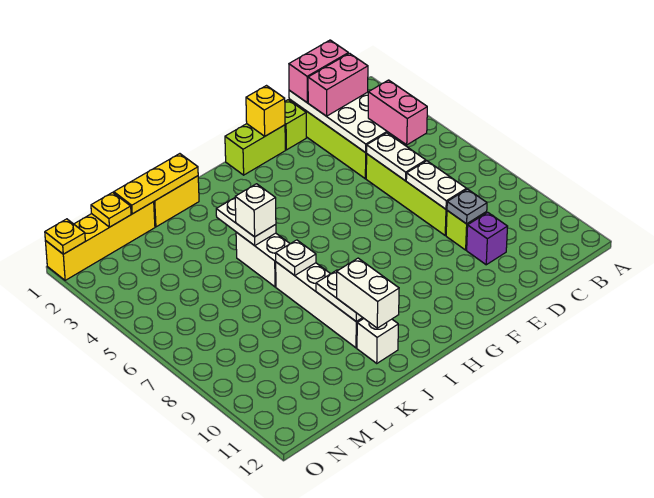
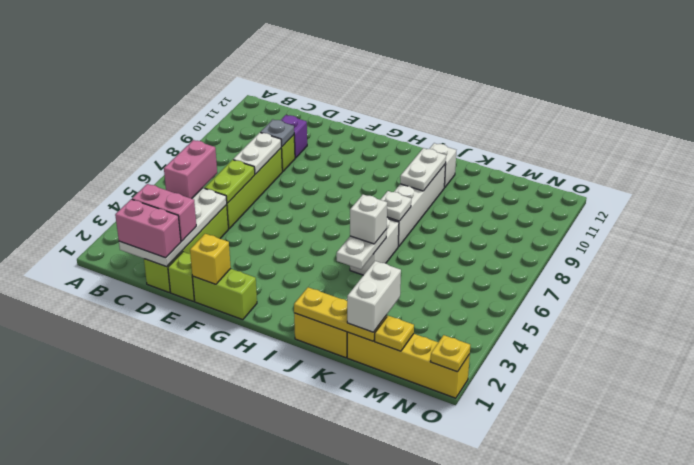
white 1x2 plate [367,133,426,181] -> lime 1x2 plate [205,160,255,203]
white 1x2 brick [337,258,399,328] -> white 1x2 brick moved to [347,261,401,332]

